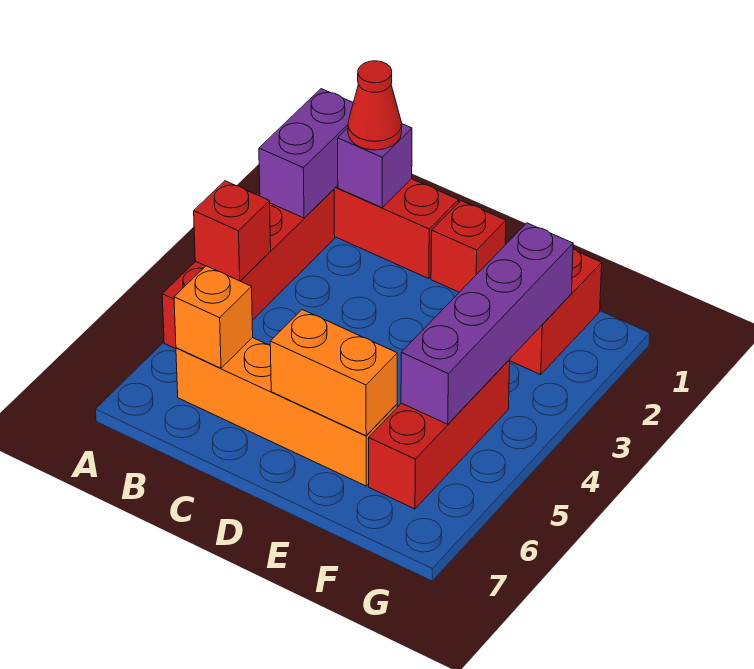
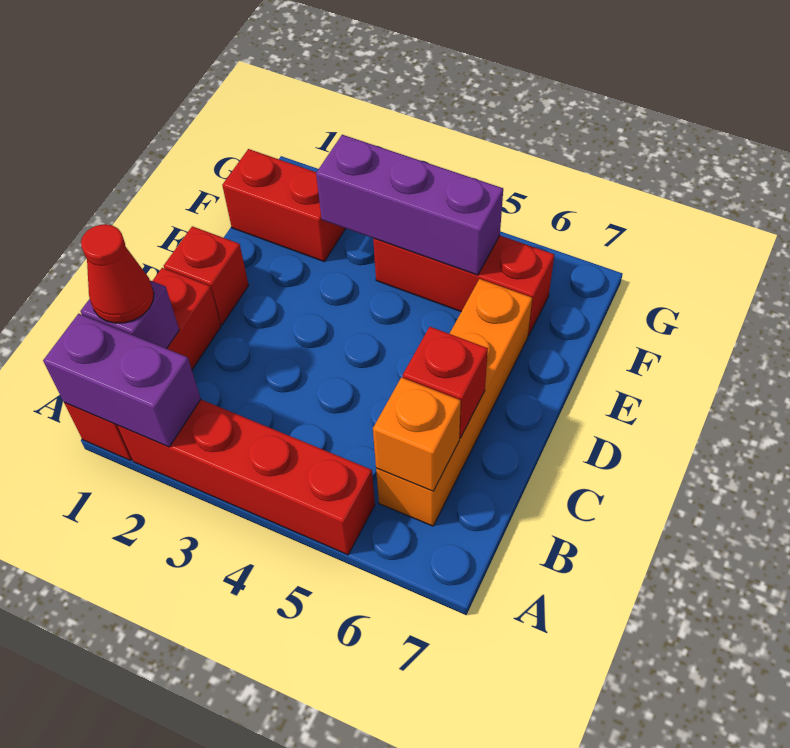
red 1x1 brick [194,181,271,281] -> red 1x1 brick moved to [403,327,488,438]
orange 1x2 brick [270,310,397,436] -> none
purple 1x4 brick [401,223,573,424] -> purple 1x3 brick [316,135,503,275]

